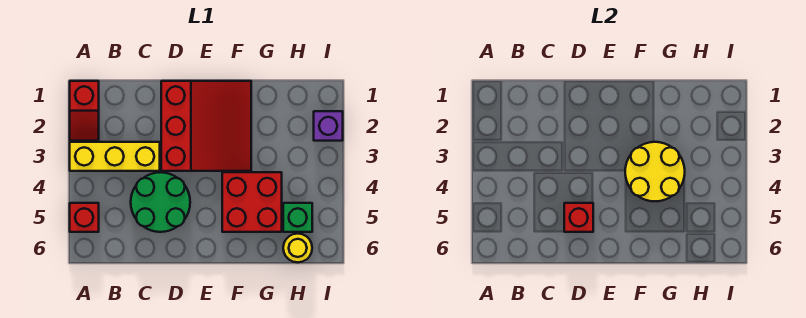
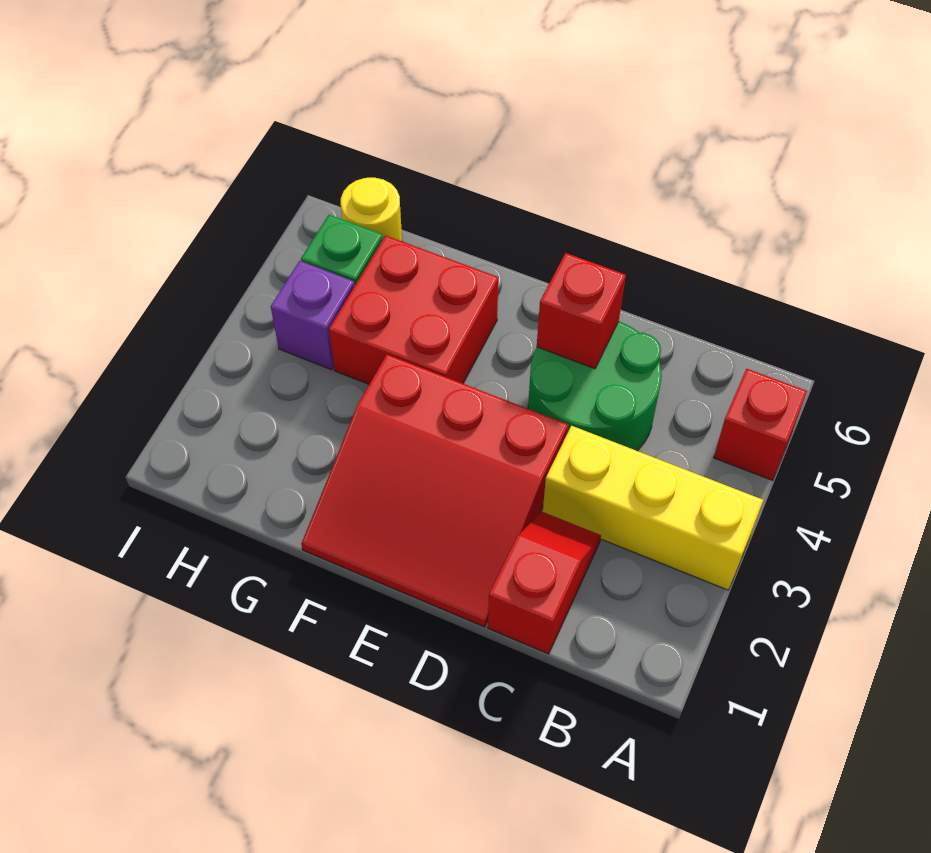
red 1x2 slope [70,81,99,141] -> red 1x2 slope moved to [488,512,601,654]
red 3x3 slope [161,81,251,171] -> red 3x3 slope turned to [301,354,568,627]
yellow 2x2 round brick [625,142,685,201] -> none
purple 1x1 brick [314,111,343,141] -> purple 1x1 brick moved to [271,261,355,370]

